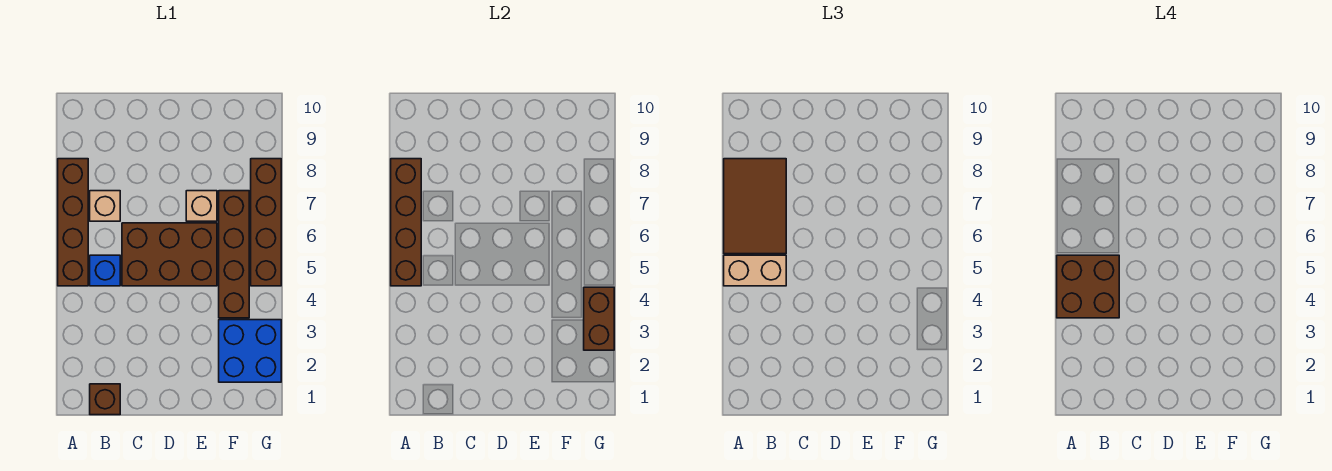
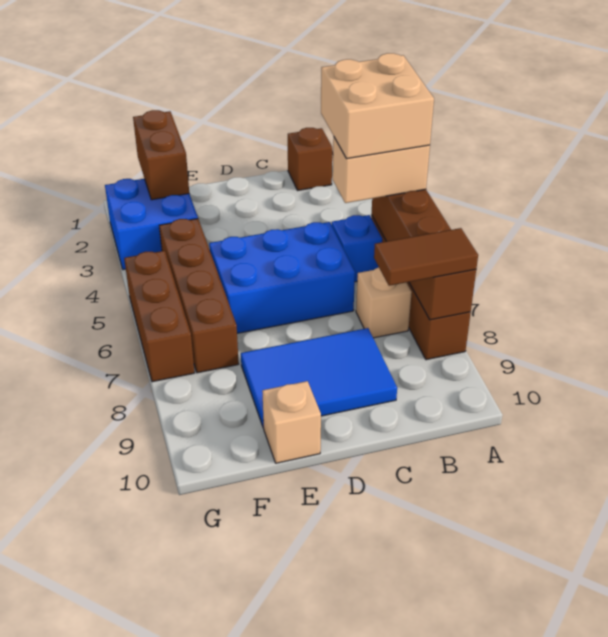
brown 2x2 brick [1057,255,1119,318] -> tan 2x2 brick [321,53,434,159]
brown 2x3 tile [724,159,786,254] -> brown 1x2 tile [374,228,478,286]
brown 2x3 brick [122,223,217,286] -> blue 2x3 brick [209,222,355,333]
none -> blue 2x3 tile [241,328,397,428]
tan 1x1 brick [186,191,217,221] -> tan 1x1 brick moved to [262,381,321,463]
brown 1x2 brick [584,287,614,350] -> brown 1x2 brick moved to [133,110,189,200]
brown 1x4 brick [251,159,281,286] -> brown 1x3 brick [124,251,194,382]

